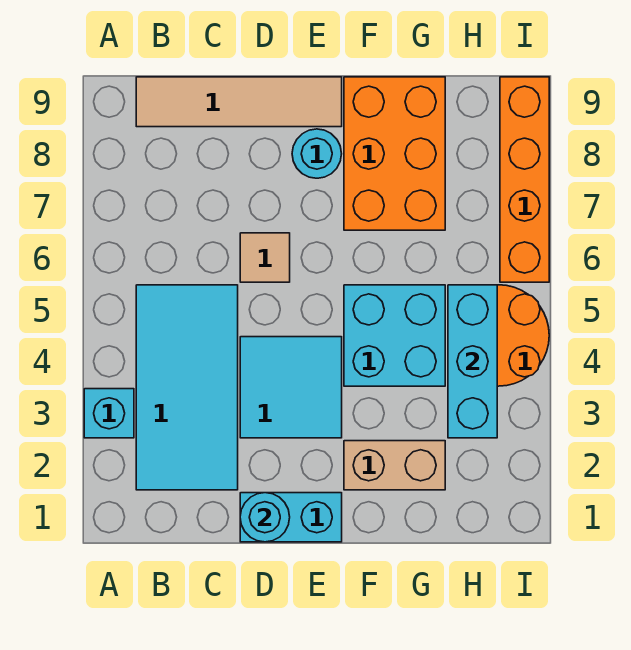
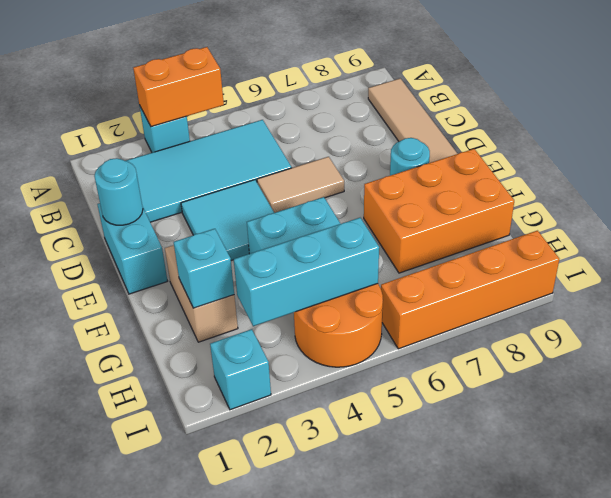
none -> orange 1x2 brick [133,47,224,127]
tan 1x1 tile [240,233,290,282] -> tan 1x2 tile [257,157,344,213]
none -> cyan 1x1 brick [174,229,234,308]
none -> cyan 1x1 brick [210,329,271,410]

